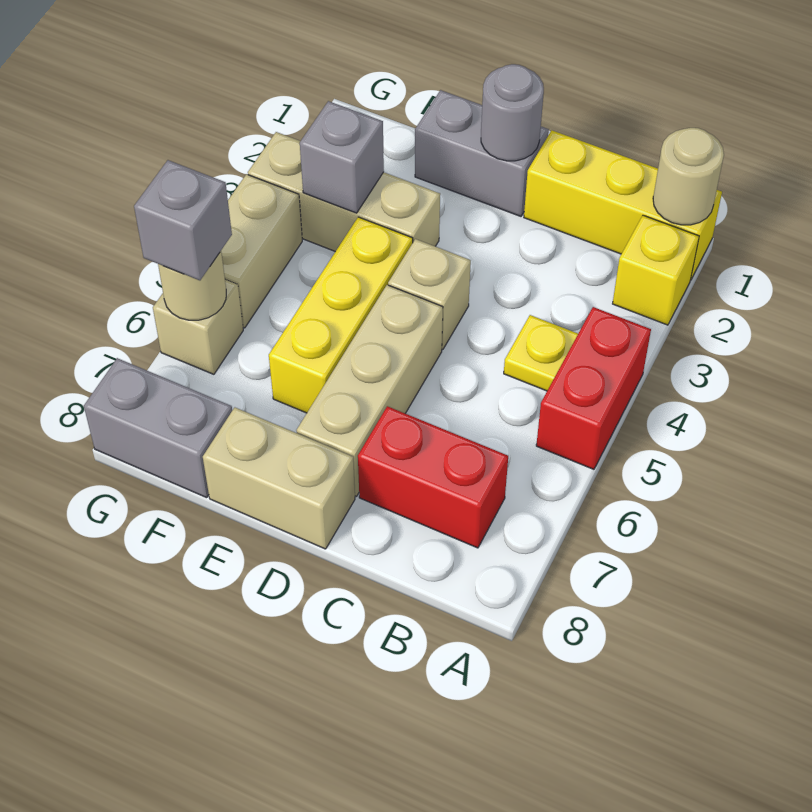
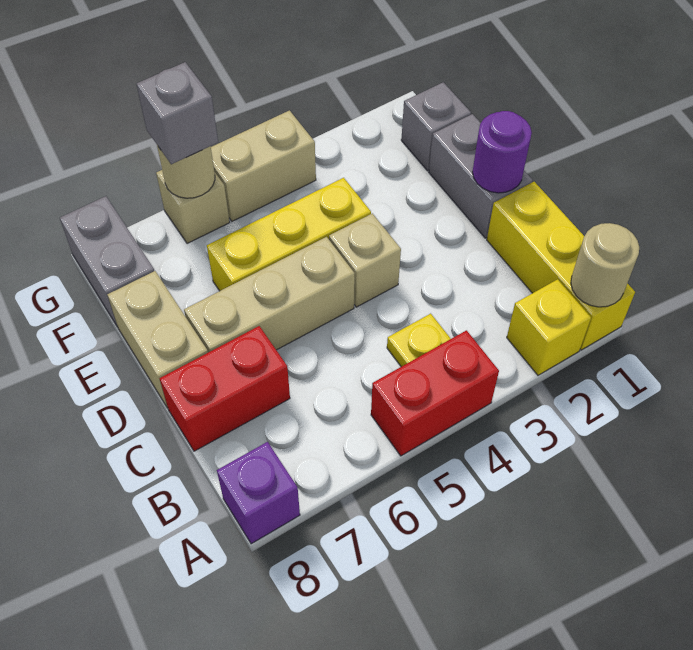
none -> purple 1x1 brick [217,442,300,544]
red 1x2 brick [358,406,508,548] -> red 1x2 brick turned to [160,326,290,451]
grey 1x1 round brick [481,64,544,161] -> purple 1x1 round brick [473,111,532,193]
tan 1x3 brick [248,132,440,252] -> none
grey 1x1 brick [300,101,384,213] -> grey 1x1 brick moved to [401,82,471,171]

